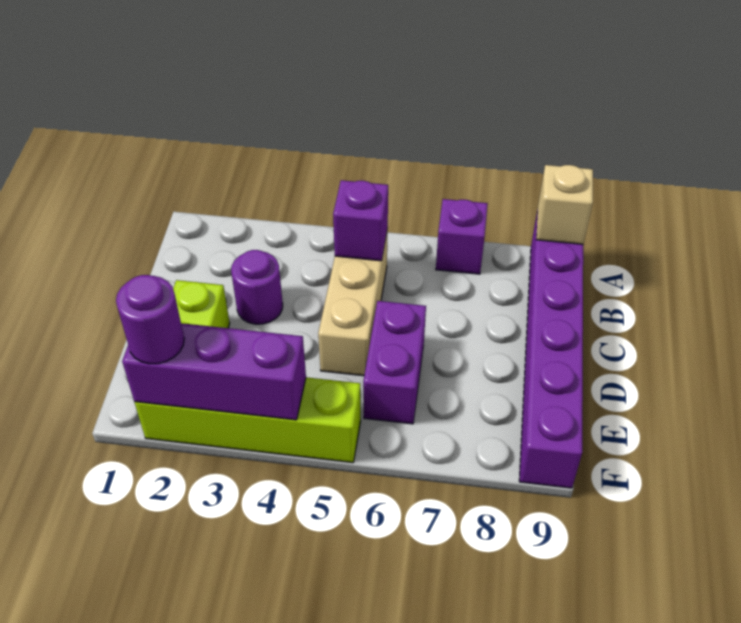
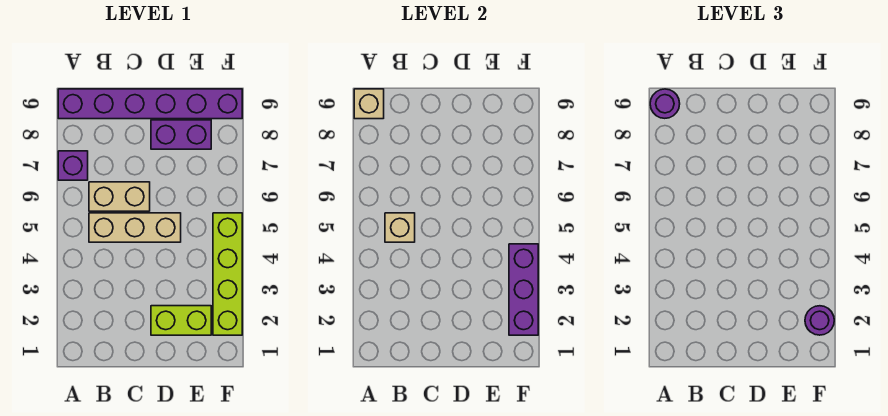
purple 1x1 brick [333,180,388,261] -> tan 1x1 brick [385,213,415,242]
none -> tan 1x2 brick [89,182,150,211]
purple 1x1 round brick [231,250,283,324] -> purple 1x1 round brick moved to [650,89,680,118]
purple 1x2 brick [363,301,426,424] -> purple 1x2 brick moved to [151,120,211,149]

